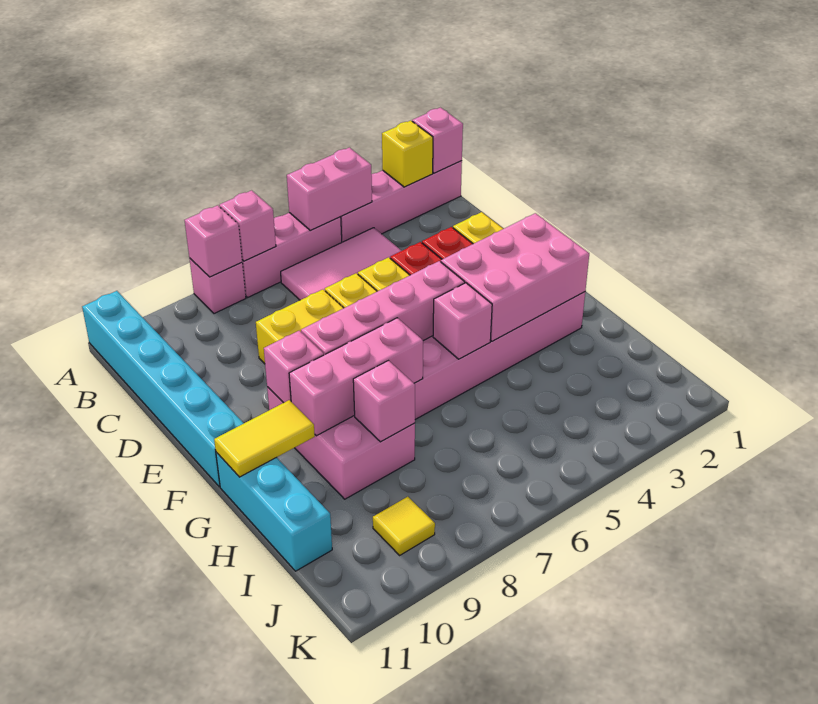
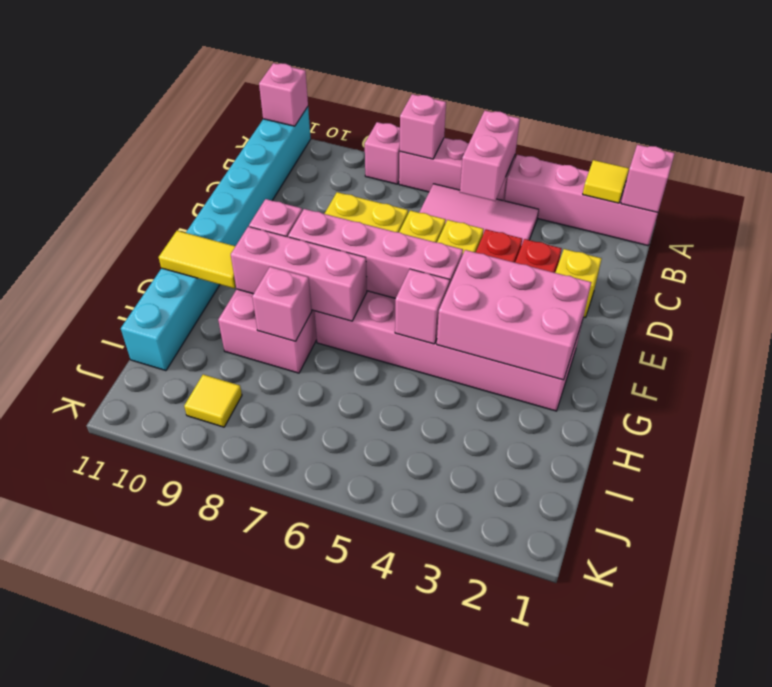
yellow 1x1 brick [382,121,433,187] -> yellow 1x1 tile [583,160,629,203]
pink 1x2 brick [287,147,372,231] -> pink 1x2 brick turned to [460,111,520,201]
pink 1x1 brick [185,205,242,277] -> pink 1x1 brick moved to [259,63,308,126]

